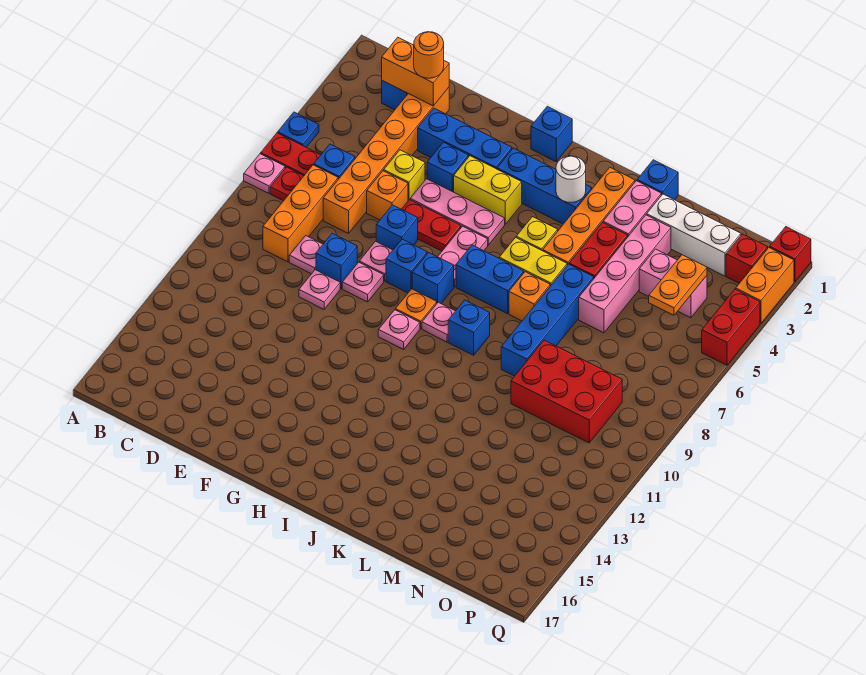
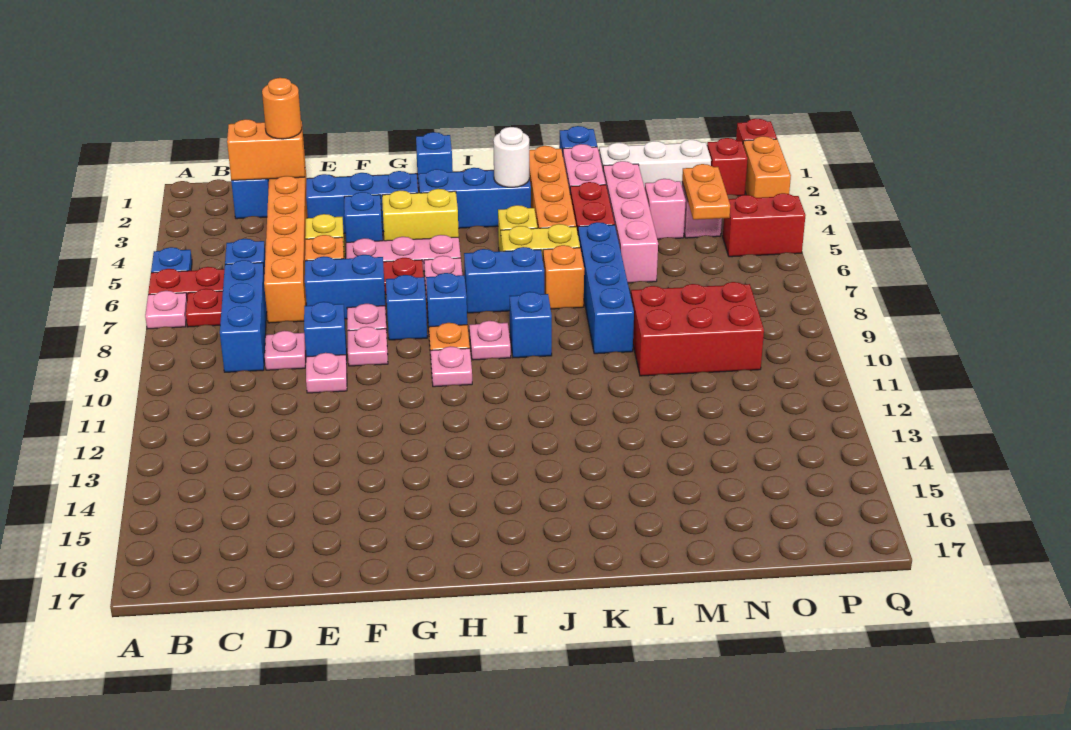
orange 1x3 brick [263,165,338,262] -> blue 1x3 brick [220,260,267,372]
blue 1x1 brick [376,205,418,250] -> blue 1x2 brick [305,255,386,319]
red 1x2 brick [702,289,760,365] -> red 1x2 brick turned to [723,193,806,257]

